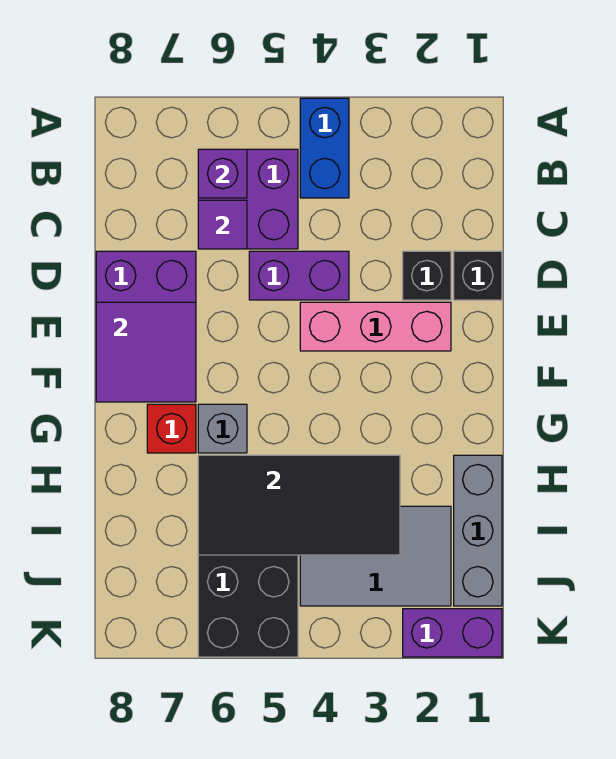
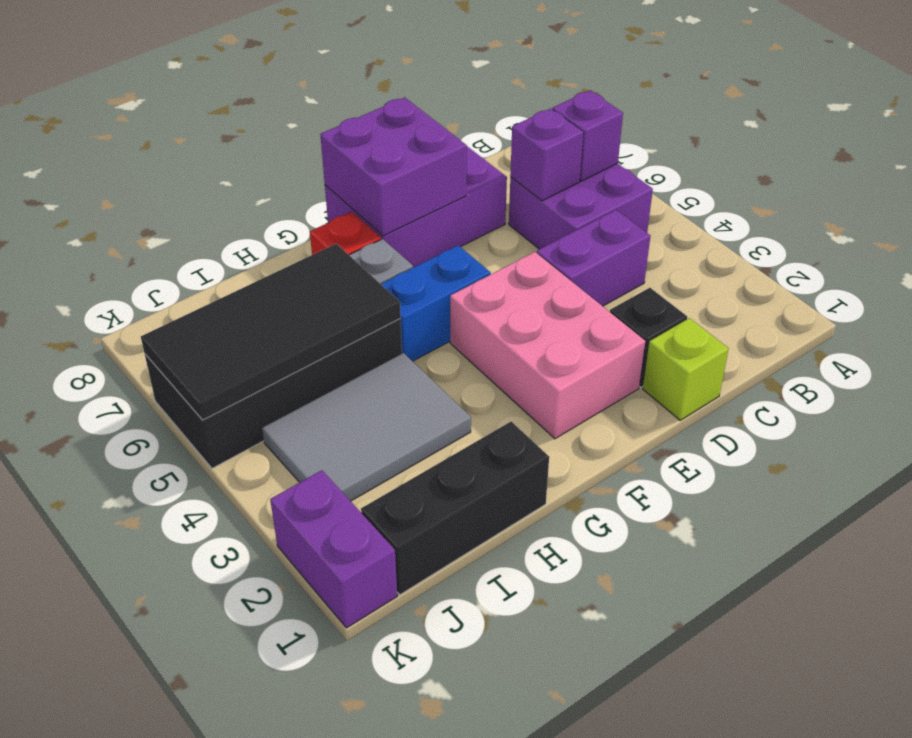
blue 1x2 brick [300,98,349,198] -> blue 1x2 brick moved to [381,245,491,361]
purple 1x1 tile [198,200,247,249] -> purple 1x1 brick [510,108,584,201]
black 1x1 brick [454,251,502,300] -> lime 1x1 brick [643,318,729,420]
purple 1x2 brick [249,251,349,300] -> purple 1x2 brick turned to [537,210,650,306]
pink 1x3 brick [300,302,451,351] -> pink 2x3 brick [450,252,645,439]
purple 2x2 tile [96,302,196,402] -> purple 2x2 brick [320,97,467,236]
grey 1x3 brick [454,455,502,606] -> black 1x3 brick [361,422,549,595]
black 2x4 tile [198,455,400,555] -> black 2x4 tile turned to [141,244,401,420]
grey 2x3 tile [300,506,451,606] -> grey 2x3 tile turned to [262,353,471,501]

